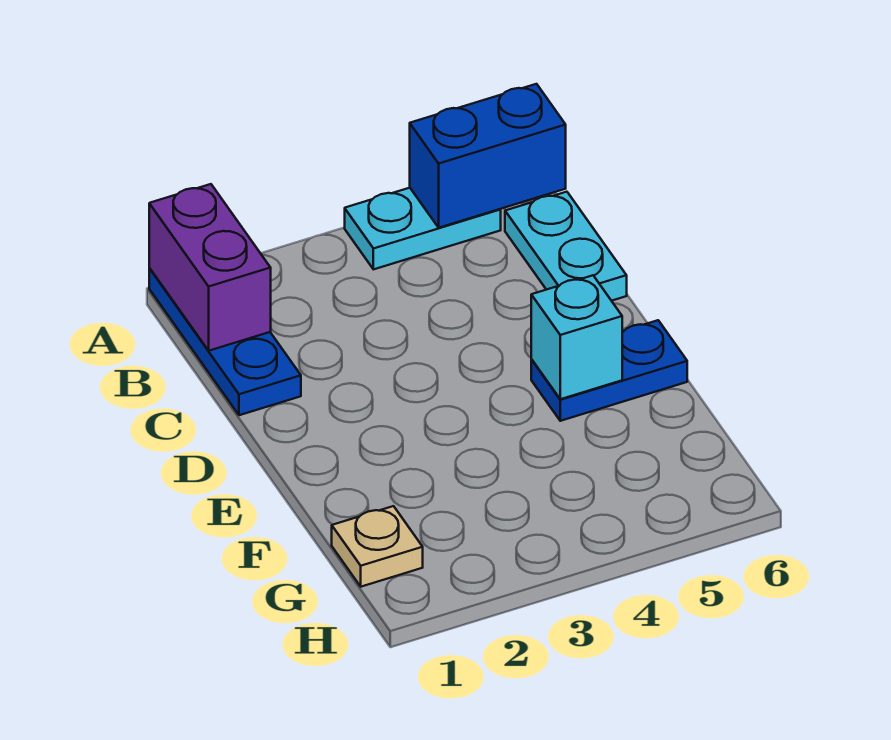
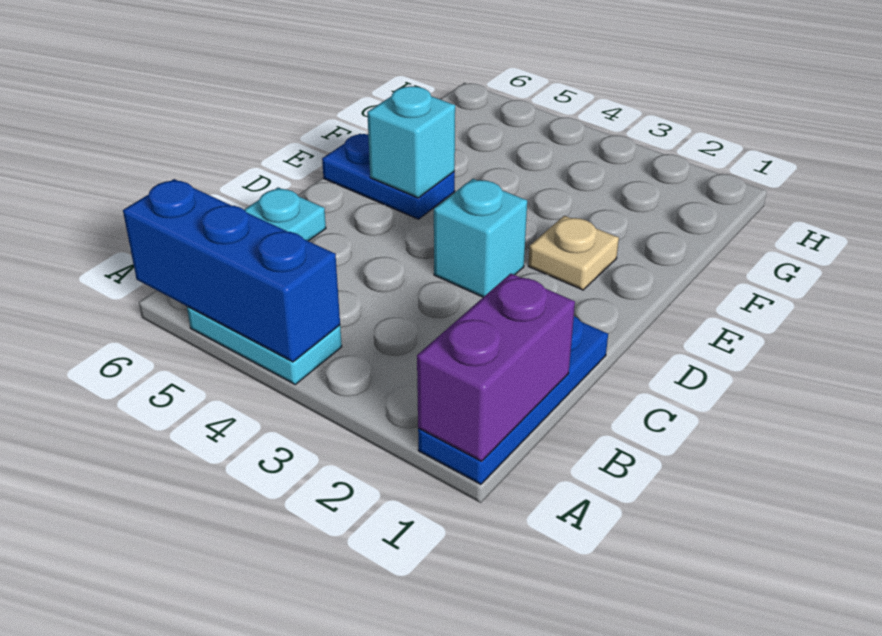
blue 1x2 brick [410,84,566,228] -> blue 1x3 brick [123,179,340,362]
none -> cyan 1x1 brick [434,179,527,297]
tan 1x1 plate [332,506,423,587] -> tan 1x1 plate moved to [528,216,619,290]

